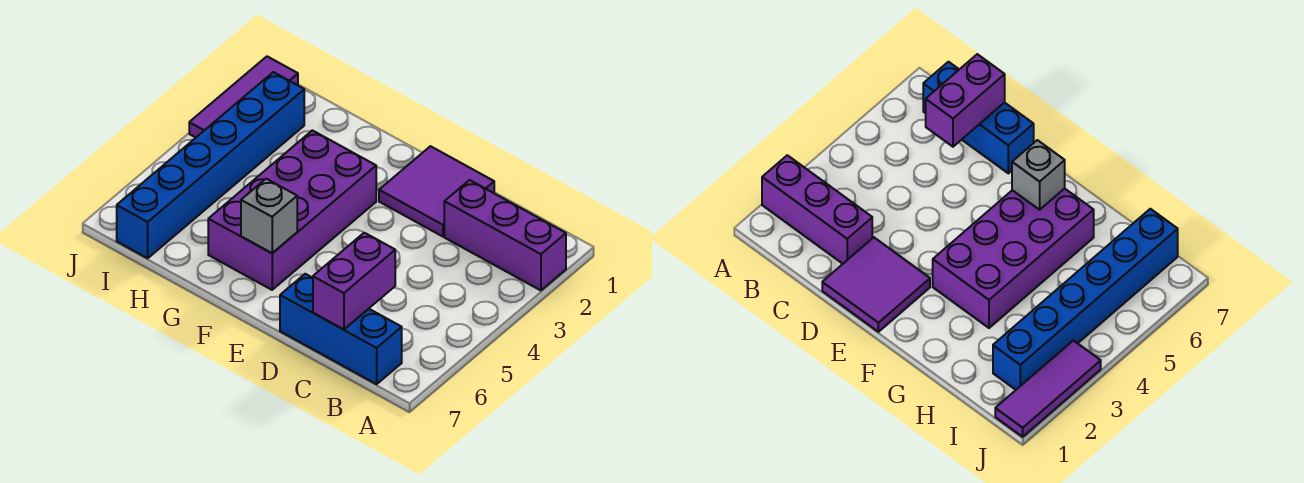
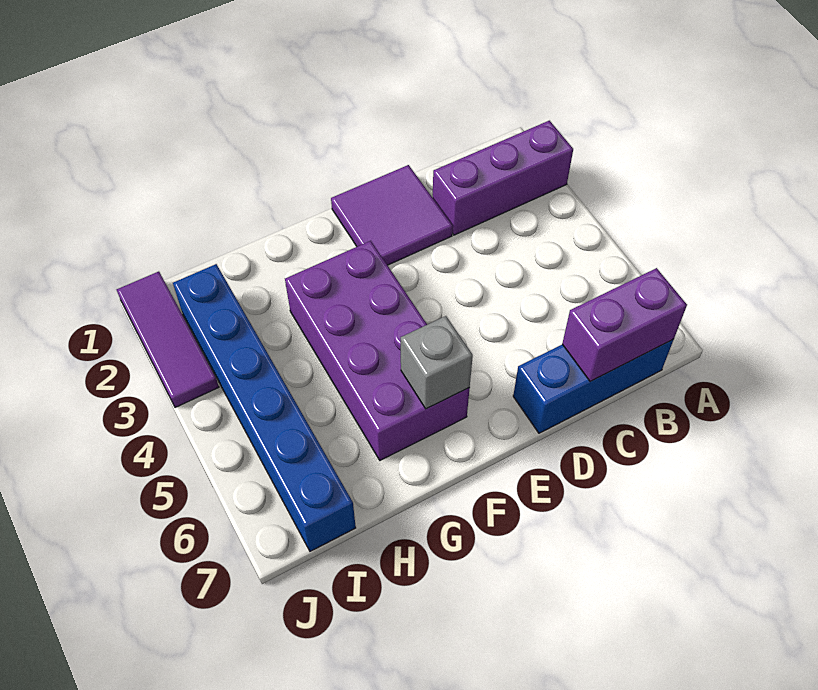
purple 1x2 brick [313,233,395,330] -> purple 1x2 brick turned to [562,268,687,381]

